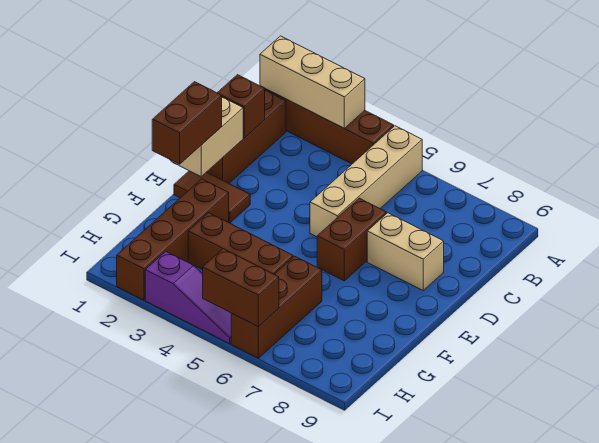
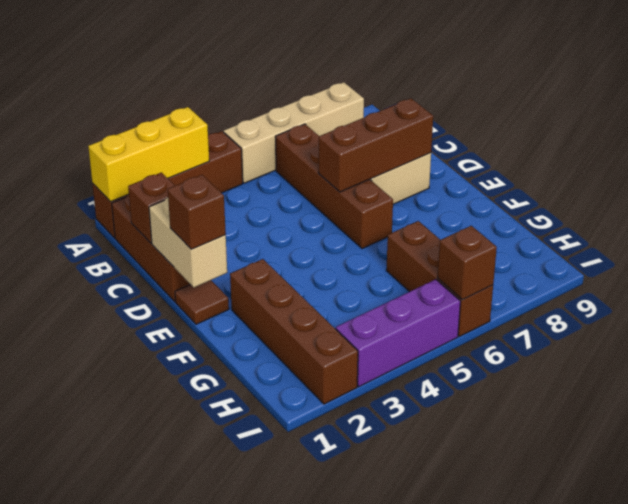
tan 1x3 brick [260,36,365,128] -> yellow 1x3 brick [88,107,209,202]
tan 1x4 brick [310,126,422,237] -> tan 1x4 brick turned to [224,82,364,183]
brown 1x2 brick [317,198,386,281] -> brown 1x4 brick [276,124,393,249]
brown 1x2 tile [174,171,250,223] -> brown 1x1 tile [175,280,229,324]
brown 1x2 brick [152,82,222,164] -> brown 1x1 brick [168,175,226,249]
brown 1x3 brick [188,213,293,274] -> brown 1x3 brick moved to [318,98,433,192]
purple 1x3 slope [145,251,231,344] -> purple 1x3 brick [336,279,461,387]
brown 1x2 brick [203,249,279,327] -> brown 1x1 brick [437,226,497,299]

